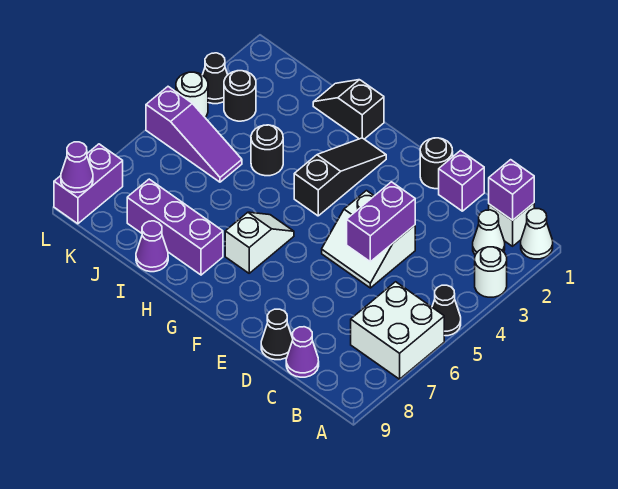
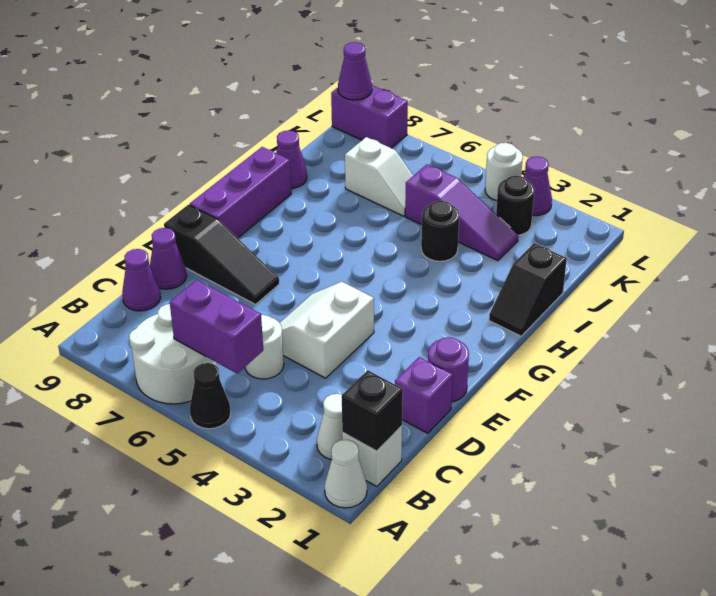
white 1x1 round brick [475,247,507,297] -> white 1x1 round brick moved to [245,315,284,379]
white 2x2 brick [351,282,444,379] -> white 2x2 round brick [129,304,217,404]
purple 1x1 brick [489,160,534,220] -> black 1x1 brick [342,370,403,451]
purple 1x2 brick [347,182,415,262] -> purple 1x2 brick moved to [170,280,263,373]
black 1x1 cone [261,309,293,360] -> purple 1x1 cone [150,228,187,289]
black 1x1 round brick [420,138,453,189] -> purple 1x1 round brick [428,337,469,402]
black 1x3 slope [294,138,386,216] -> black 1x3 slope moved to [164,205,279,304]
white 1x2 slope [225,212,294,273] -> white 1x2 slope moved to [345,137,413,216]
black 1x2 slope [313,80,384,139] -> black 1x2 slope turned to [489,243,567,336]
purple 1x3 brick [127,179,223,275] -> purple 1x3 brick moved to [190,147,291,238]
purple 1x3 slope [146,87,242,182] -> purple 1x3 slope turned to [405,164,518,261]
black 1x1 cone [203,53,228,104] -> purple 1x1 cone [524,156,552,216]

